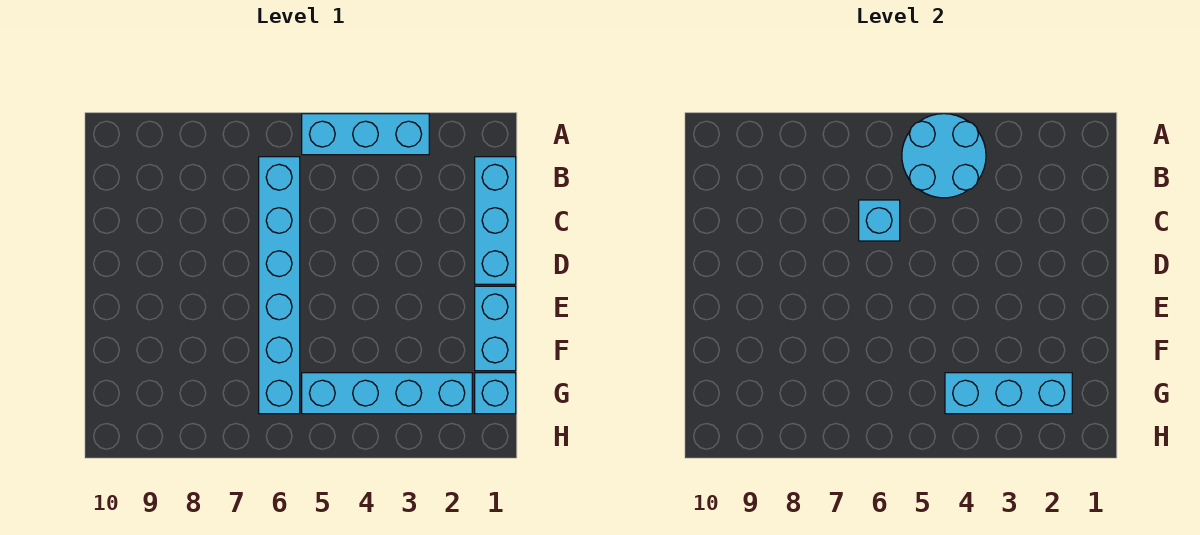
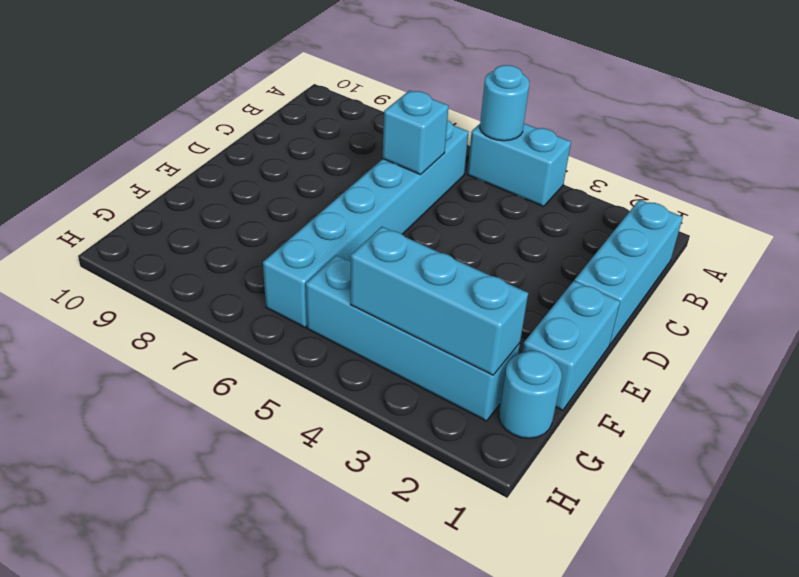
cyan 1x3 brick [302,114,429,155] -> cyan 1x2 brick [467,124,571,206]
cyan 2x2 round brick [902,114,986,198] -> cyan 1x1 round brick [480,65,529,141]
cyan 1x1 brick [475,373,516,414] -> cyan 1x1 round brick [499,351,562,438]

